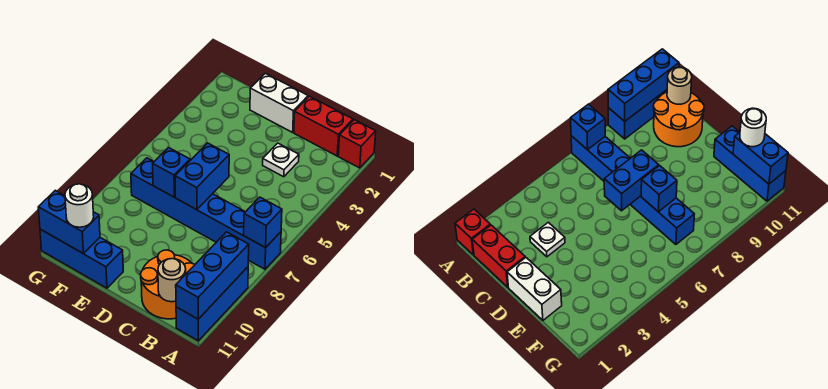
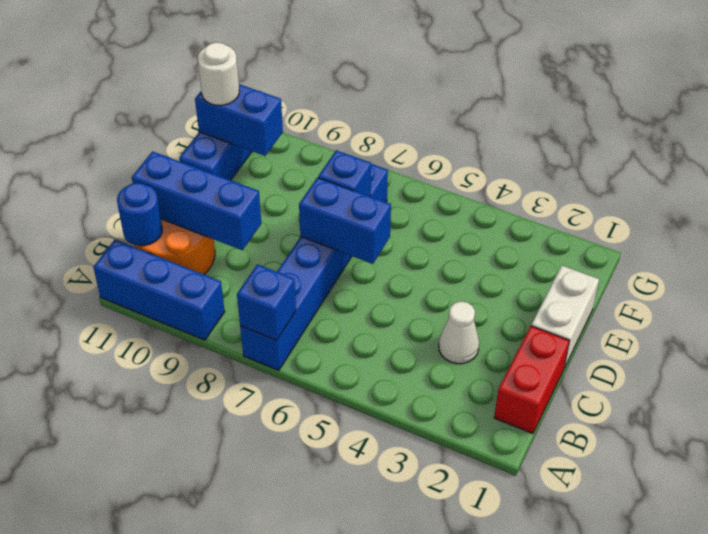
red 1x1 brick [338,120,376,168] -> none
blue 1x3 brick [176,232,249,319] -> blue 1x3 brick moved to [132,151,261,250]
tan 1x1 round brick [158,259,186,302] -> blue 1x1 round brick [117,183,162,246]
white 1x1 plate [263,143,299,177] -> white 1x1 cone [439,301,479,364]
blue 1x2 brick [38,190,100,254] -> blue 1x2 brick turned to [195,84,283,156]

